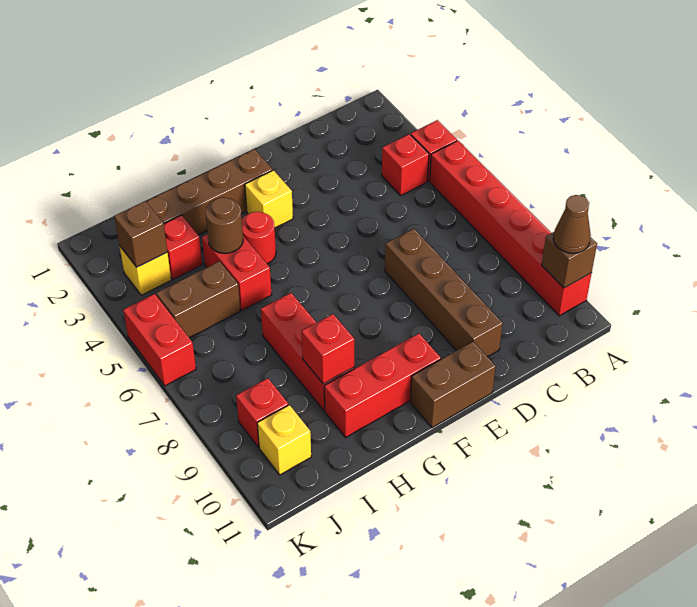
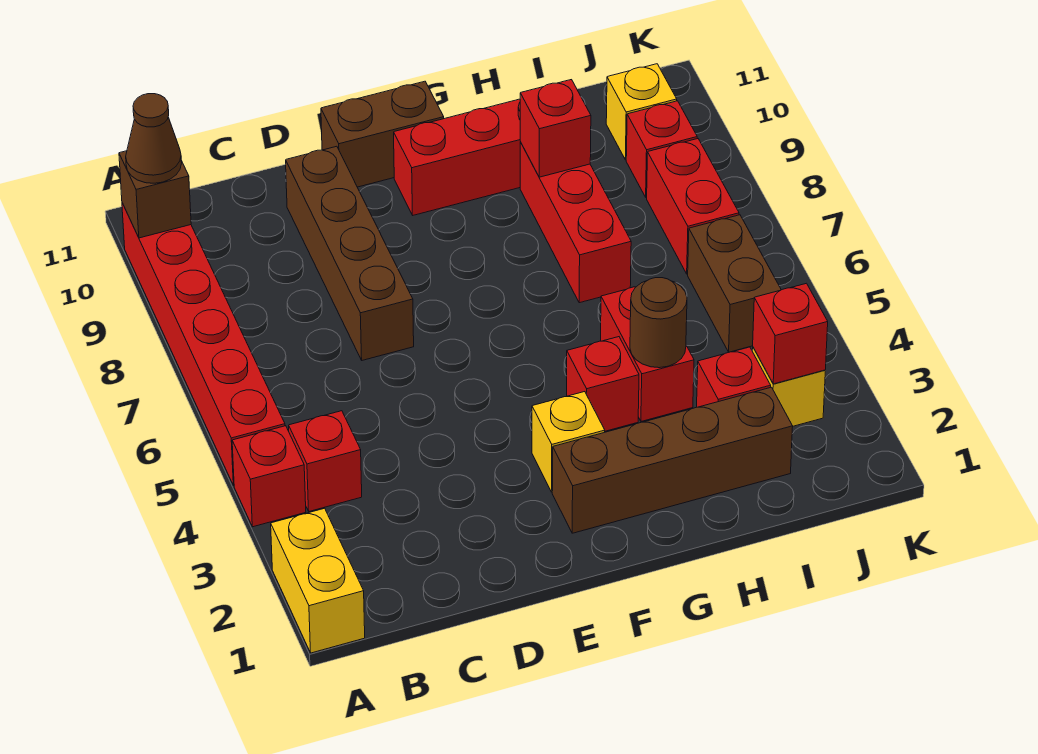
none -> yellow 1x2 brick [271,508,365,653]
red 1x1 round brick [242,212,276,264] -> red 1x1 brick [567,337,639,431]
brown 1x2 brick [156,261,240,338] -> brown 1x2 brick turned to [688,215,781,352]
brown 1x1 brick [114,201,167,267] -> red 1x1 brick [753,283,828,384]
red 1x2 brick [123,294,196,386] -> red 1x2 brick moved to [647,139,739,274]

